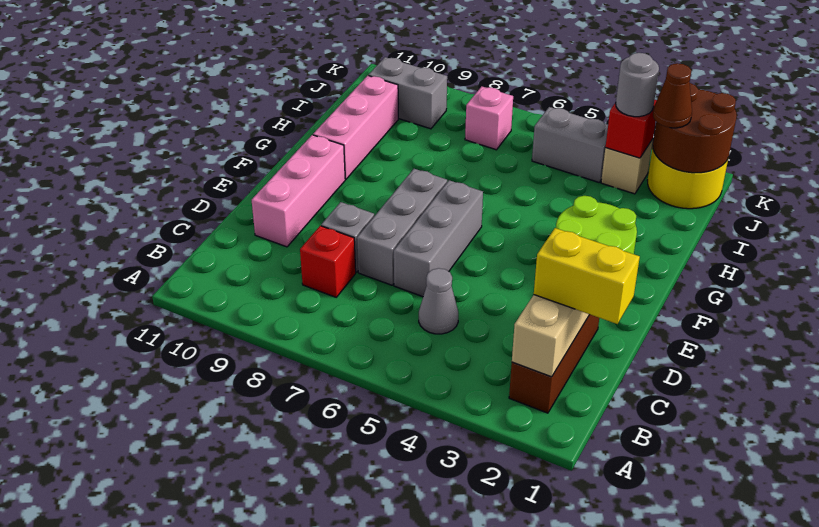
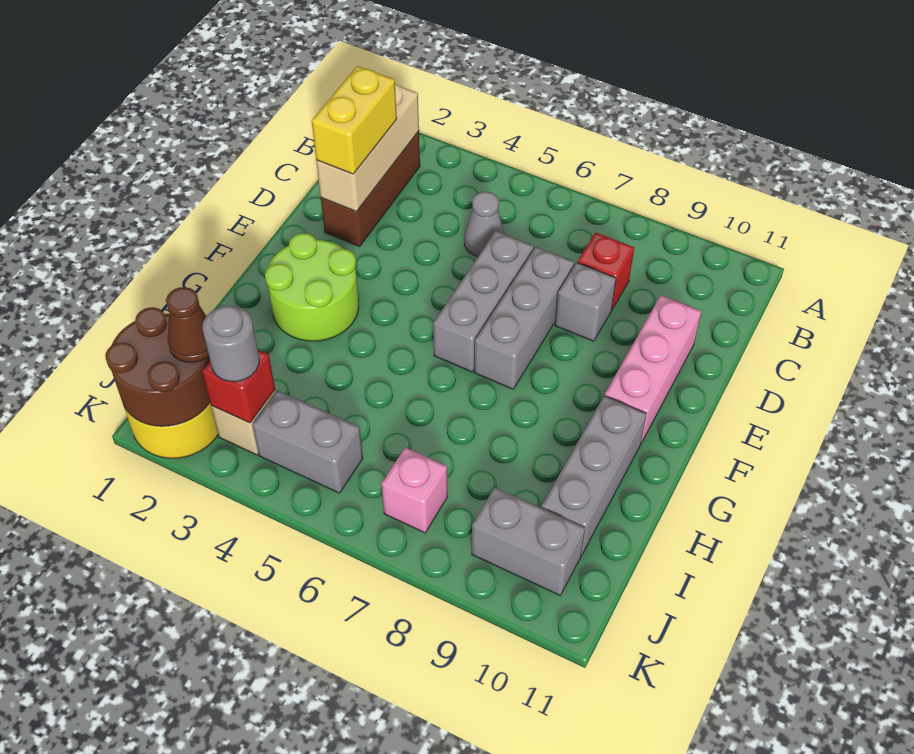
yellow 1x2 brick [534,228,640,324] -> yellow 1x2 brick turned to [312,66,397,174]
pink 1x3 brick [313,76,398,179] -> grey 1x3 brick [541,396,647,555]

